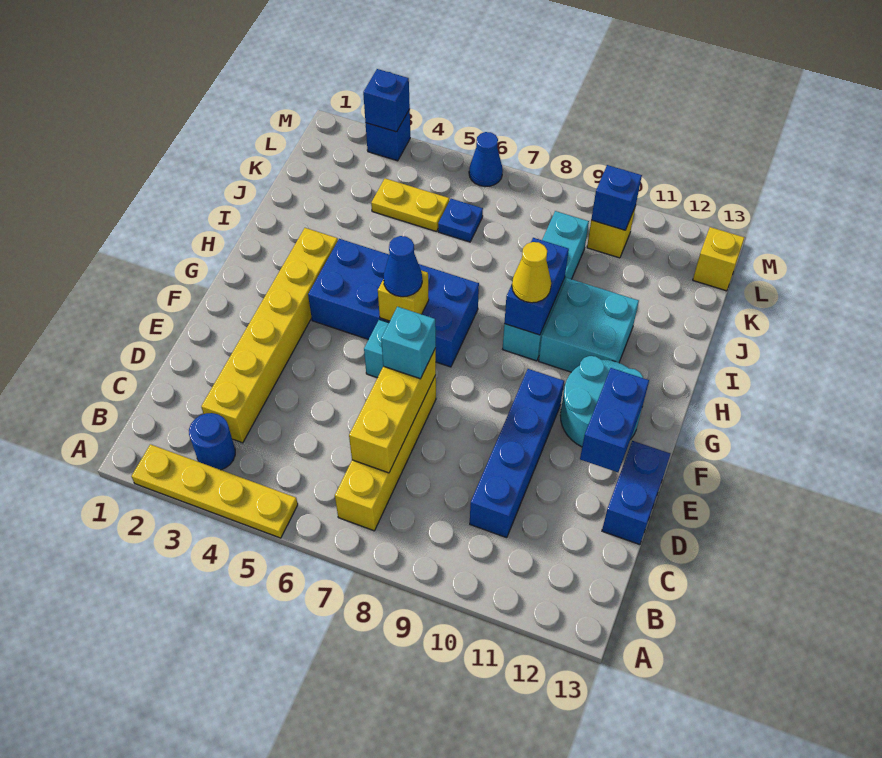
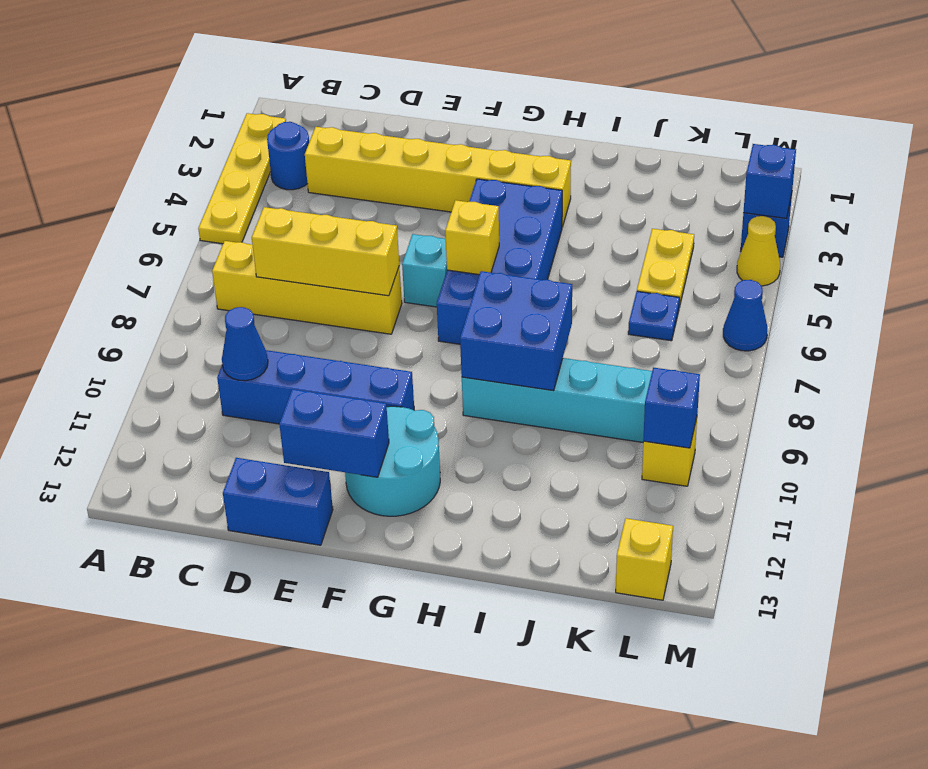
cyan 1x1 brick [381,307,436,379] -> none
blue 1x1 cone [383,236,422,297] -> blue 1x1 cone moved to [222,307,268,381]
blue 1x2 brick [504,238,569,335] -> blue 2x2 brick [460,271,572,391]
yellow 1x1 cone [512,242,551,303] -> yellow 1x1 cone moved to [737,216,780,286]
cyan 2x2 brick [539,278,639,372] -> none

